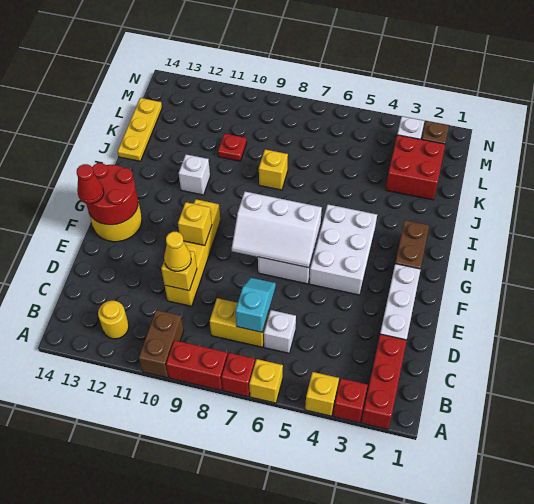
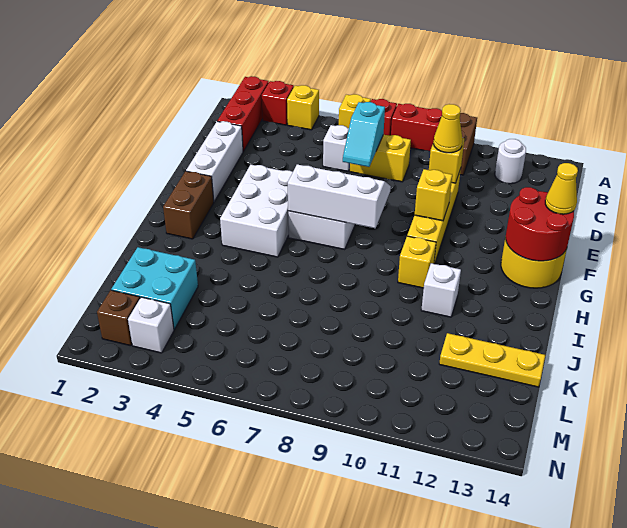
yellow 1x1 round brick [98,301,129,339] -> white 1x1 round brick [495,139,526,184]
red 1x1 cone [77,164,104,204] -> yellow 1x1 cone [545,163,578,214]
yellow 1x1 brick [259,149,288,190] -> yellow 1x1 brick moved to [398,236,436,288]
yellow 1x3 plate [118,98,162,161] -> yellow 1x3 plate turned to [439,333,545,387]
red 2x2 brick [386,135,445,200] -> cyan 2x2 brick [111,247,198,330]
red 1x1 plate [218,134,247,161] -> none

